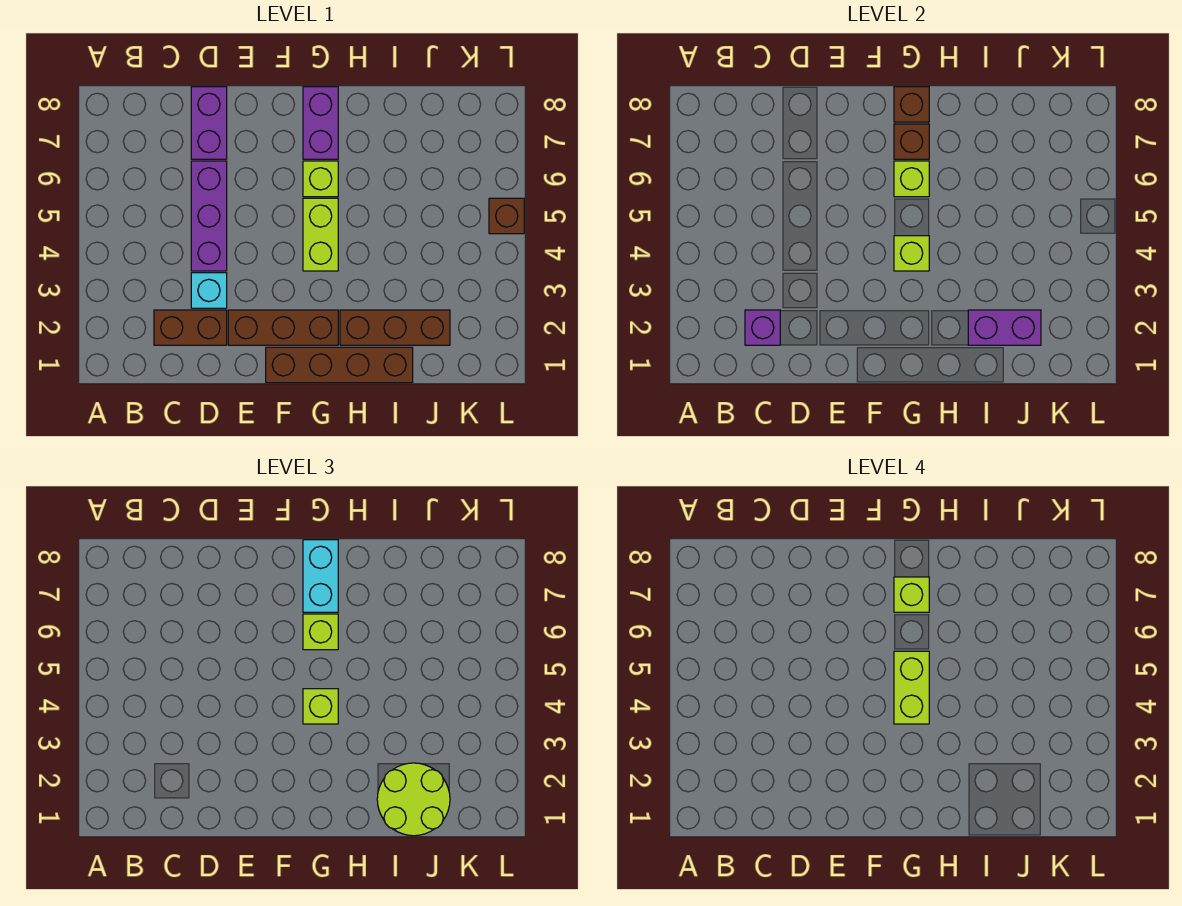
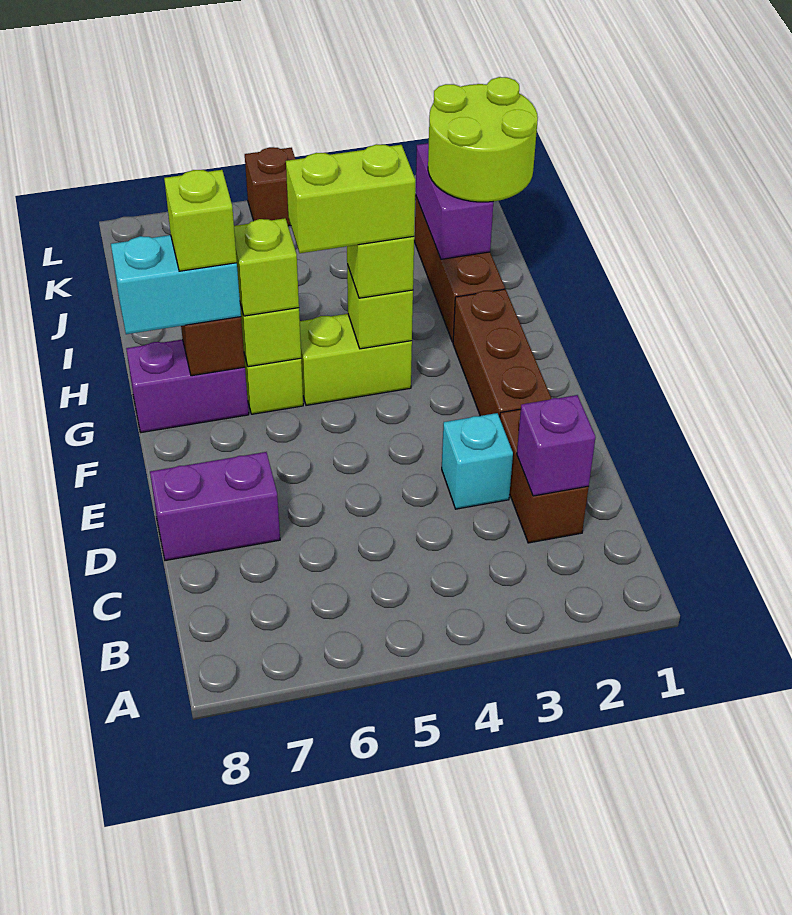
purple 1x3 brick [191,161,227,271] -> none
brown 1x4 brick [266,347,413,383] -> none
brown 1x1 brick [894,87,929,122] -> none

